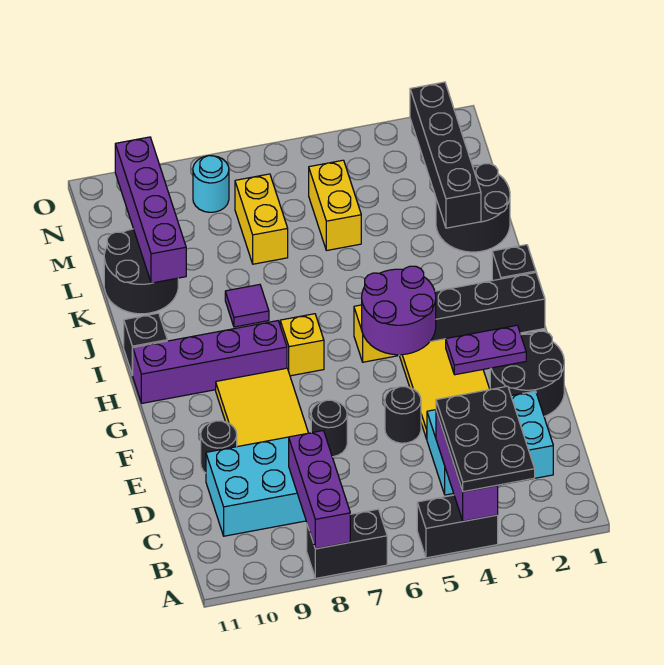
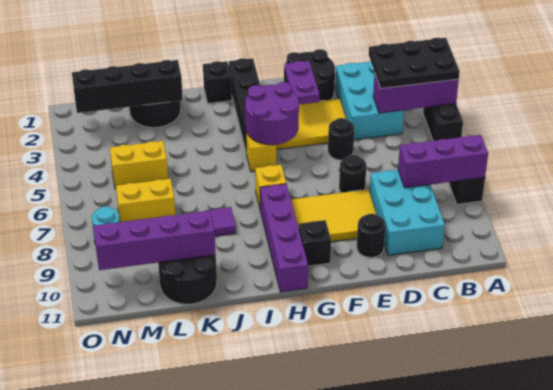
black 1x1 brick [124,313,167,375] -> black 1x1 brick moved to [299,220,331,266]

